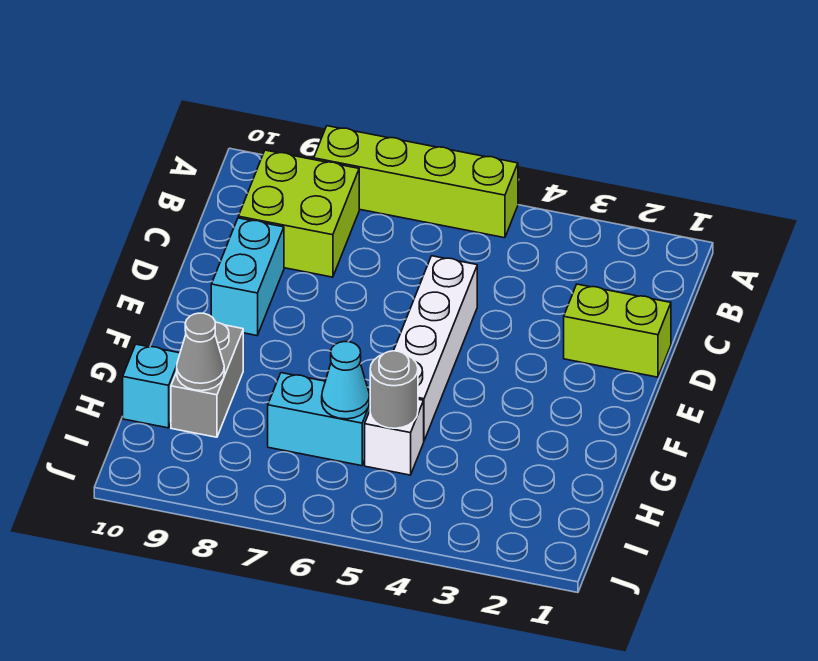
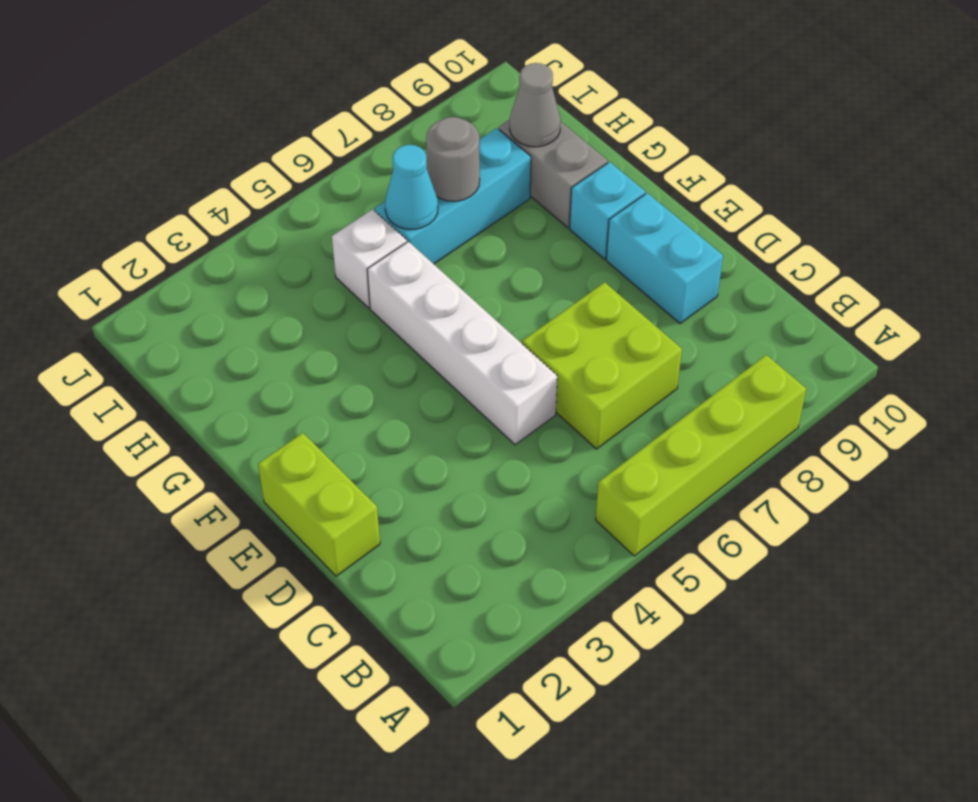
lime 2x2 brick [238,150,359,277] -> lime 2x2 brick moved to [522,282,682,449]
lime 1x2 brick [564,284,671,377] -> lime 1x2 brick turned to [258,433,380,576]
grey 1x1 round brick [370,351,418,428] -> grey 1x1 round brick moved to [426,117,480,201]
cyan 1x2 brick [268,373,370,466] -> cyan 1x3 brick [375,128,531,264]
cyan 1x1 brick [123,344,180,428] -> cyan 1x1 brick moved to [570,162,645,259]

